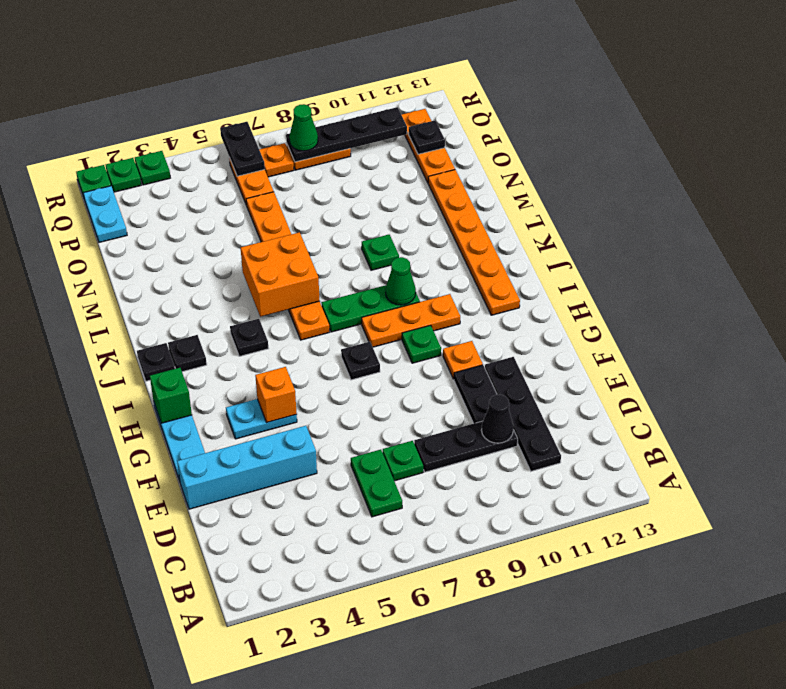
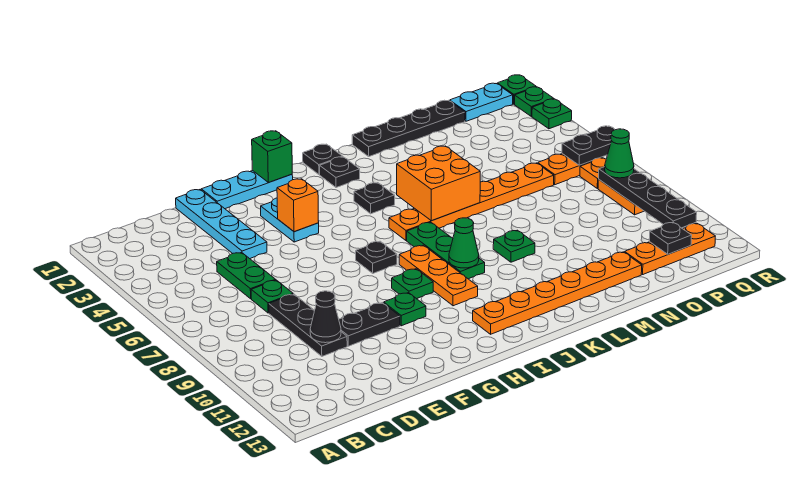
green 1x2 plate [351,450,402,517] -> green 1x2 plate turned to [217,252,276,299]
black 1x4 plate [485,357,561,471] -> black 1x4 plate moved to [352,100,465,156]
cyan 1x4 brick [177,426,317,509] -> cyan 1x4 plate [176,190,267,259]
orange 1x1 plate [443,341,483,379] -> green 1x1 plate [384,293,426,326]

